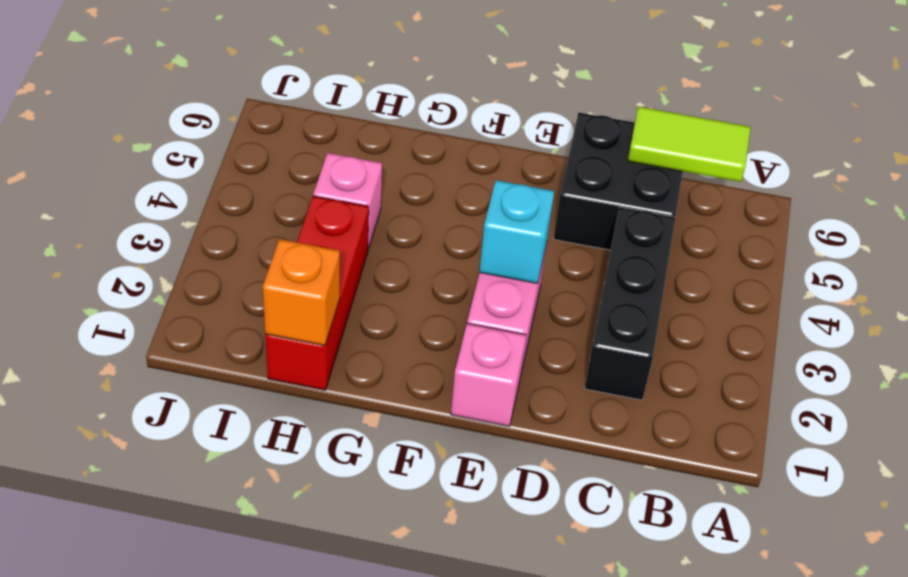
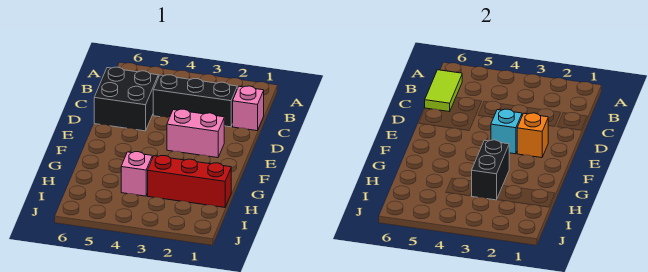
pink 1x1 brick [451,324,526,426] -> pink 1x1 brick moved to [233,86,264,131]
none -> black 1x2 brick [471,140,509,200]
orange 1x1 brick [263,239,340,346] -> orange 1x1 brick moved to [517,113,548,158]

